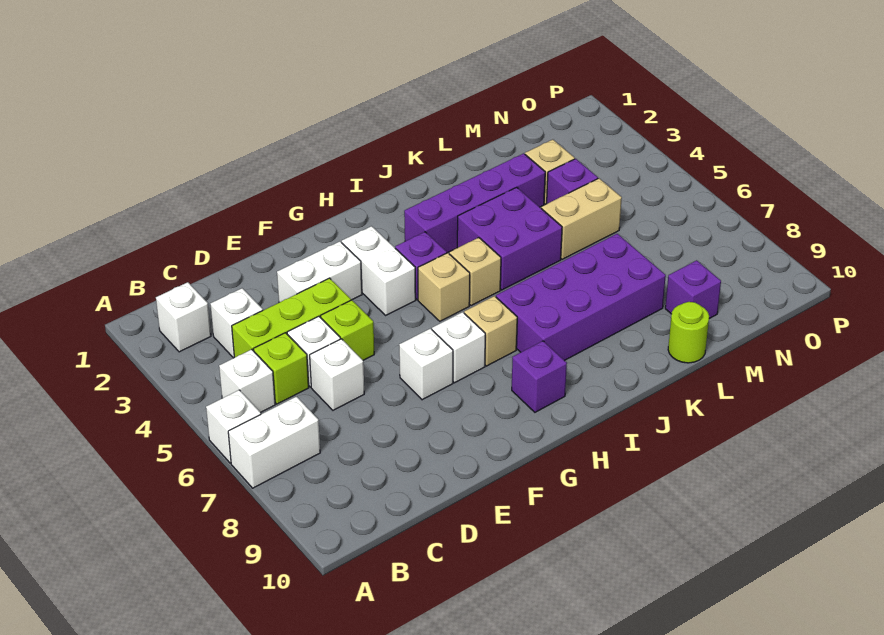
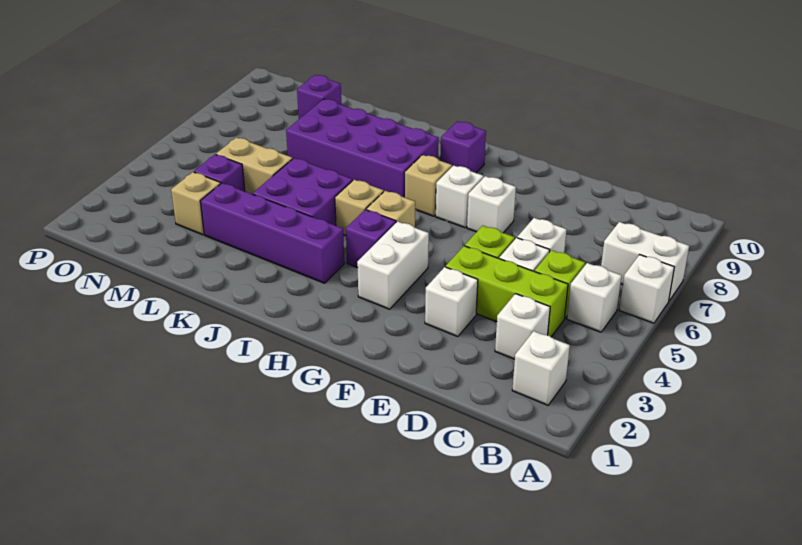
white 1x2 brick [277,241,362,302] -> white 1x1 brick [425,267,478,337]
lime 1x1 round brick [668,302,709,363] -> none

